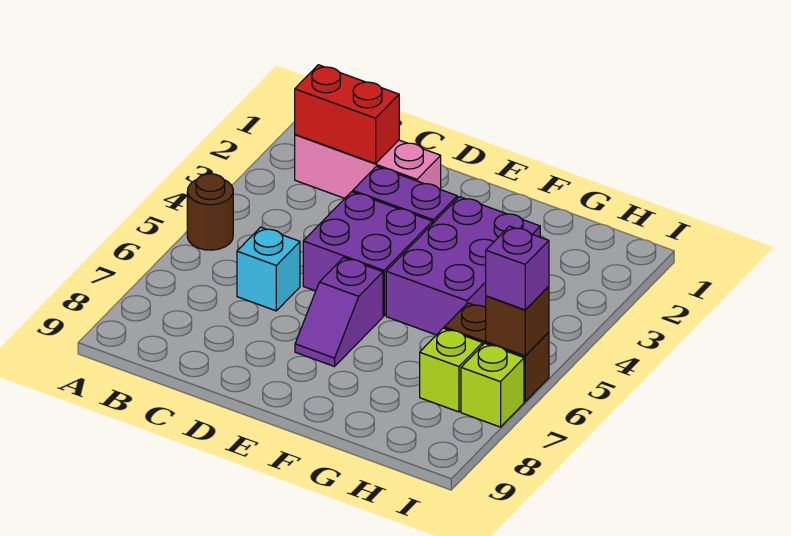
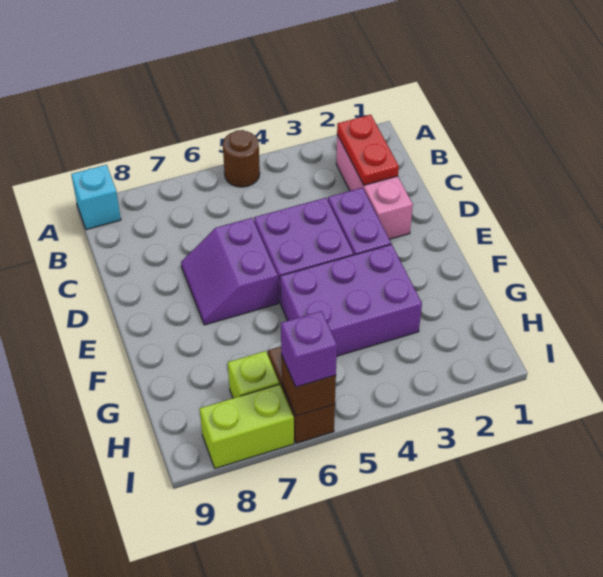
red 1x2 brick [295,65,399,164] -> red 1x2 plate [337,115,399,185]
cyan 1x1 brick [237,227,300,311] -> cyan 1x1 brick moved to [71,165,121,230]
purple 1x2 slope [295,257,383,367] -> purple 2x2 slope [181,218,278,325]
lime 1x1 brick [461,343,524,427] -> lime 1x2 brick [200,384,294,468]

